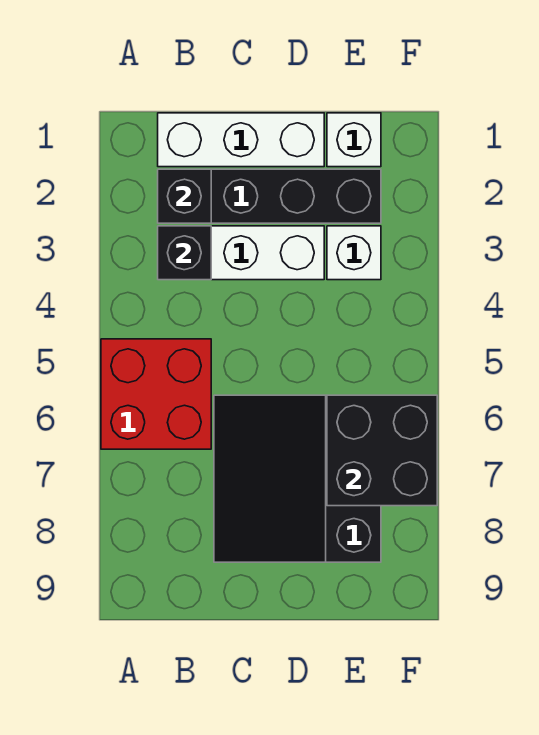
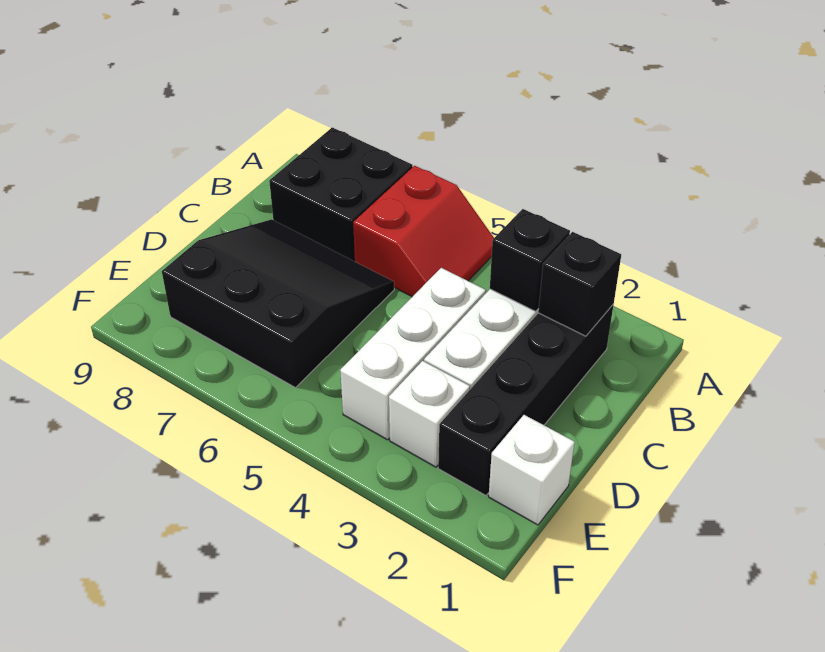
red 2x2 brick [101,339,211,449] -> red 2x2 slope [353,166,494,297]
white 1x3 brick [158,113,324,167] -> white 1x3 brick moved to [340,268,486,440]
black 2x2 brick [327,395,437,506] -> black 2x2 brick moved to [269,127,413,262]

